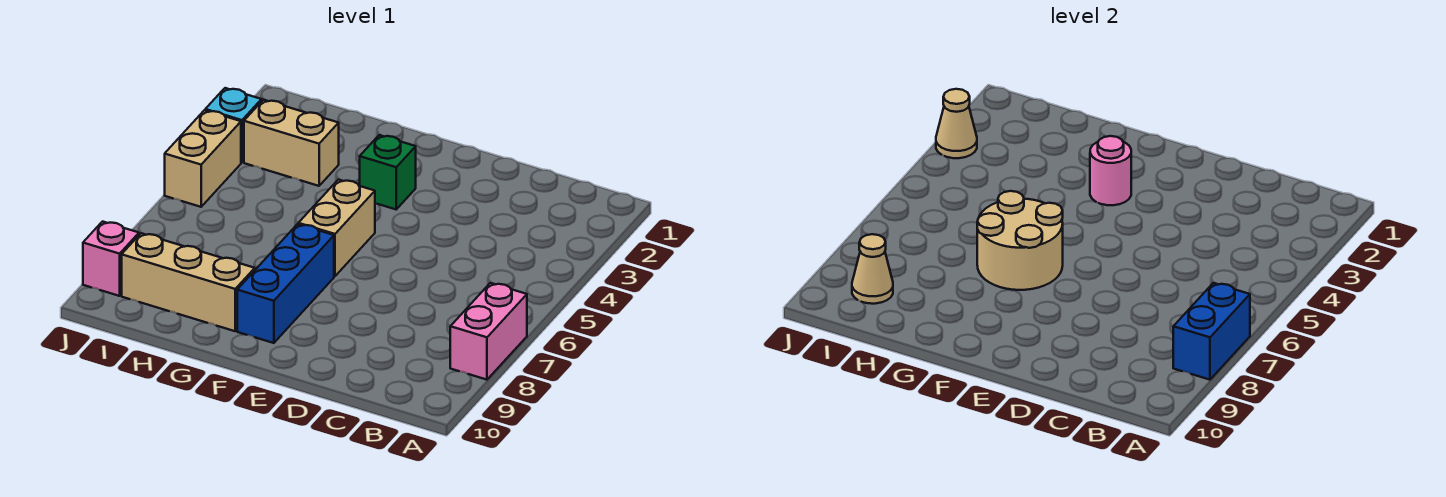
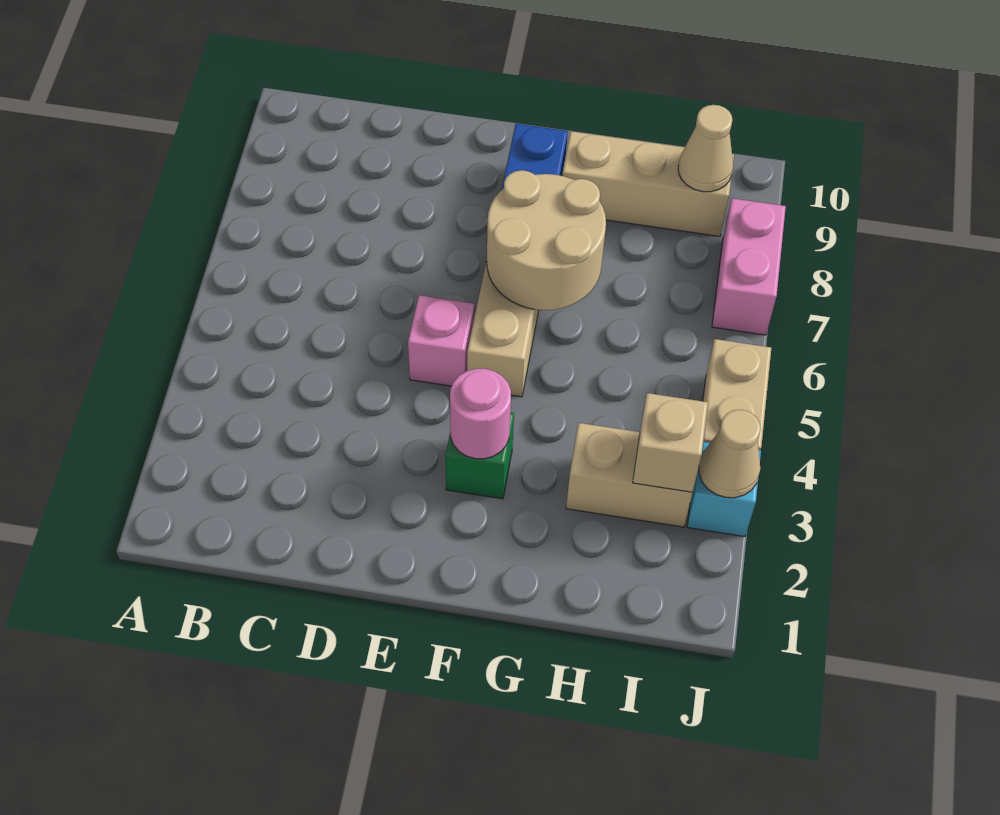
pink 1x2 brick [450,283,527,380] -> pink 1x2 brick moved to [712,198,786,335]
blue 1x2 brick [1173,283,1250,380] -> none
none -> tan 1x1 brick [633,393,708,492]
pink 1x1 brick [83,222,139,296] -> pink 1x1 brick moved to [408,295,474,386]

